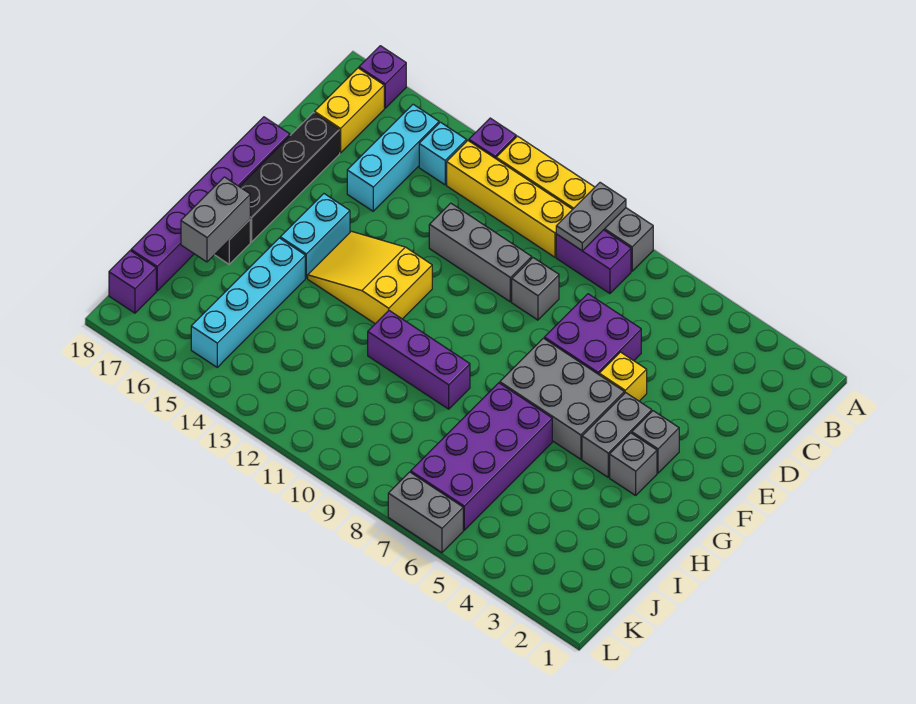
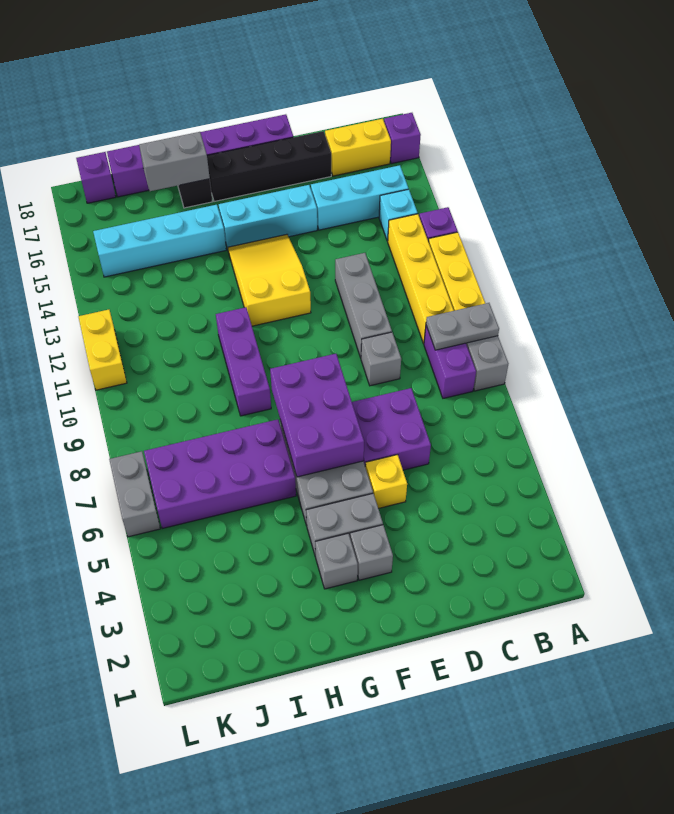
none -> purple 2x3 brick [270,354,364,477]
cyan 1x2 brick [280,194,350,278] -> cyan 1x3 brick [219,185,317,249]
none -> yellow 1x2 brick [78,310,127,390]

